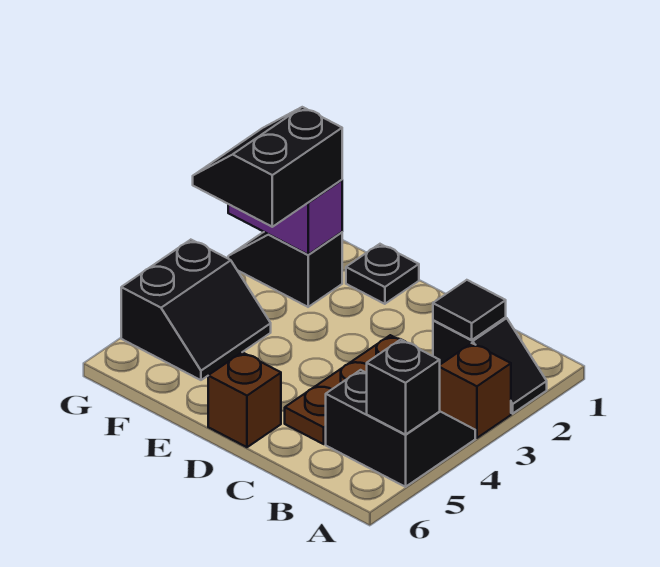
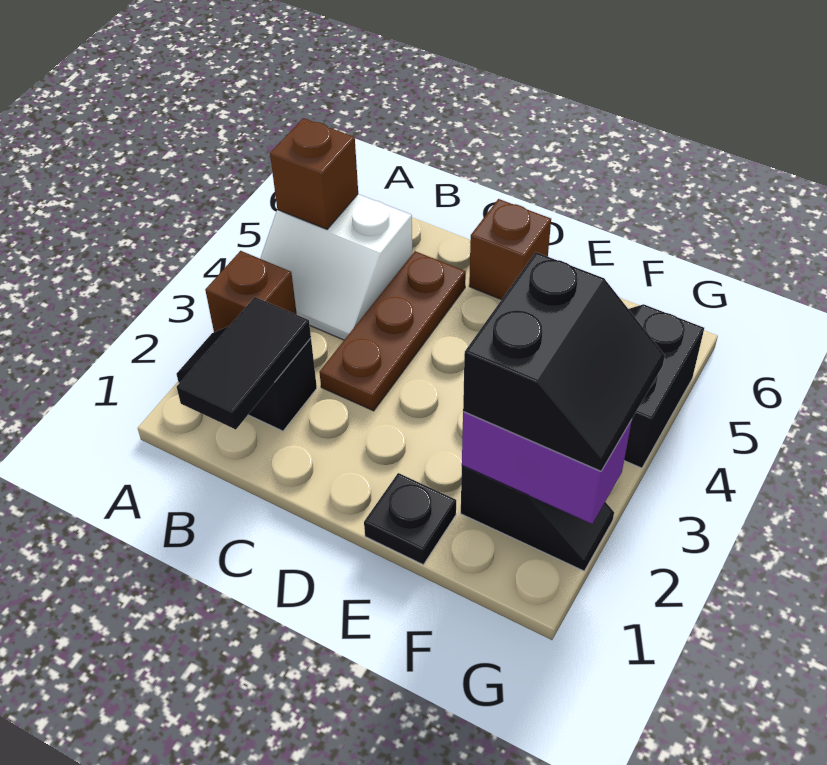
black 2x2 slope [326,370,475,487] -> white 2x2 slope [260,194,412,340]
black 1x1 brick [367,340,440,435] -> brown 1x1 brick [270,118,358,229]
black 1x1 tile [433,280,506,340] -> black 1x2 tile [177,297,311,430]

